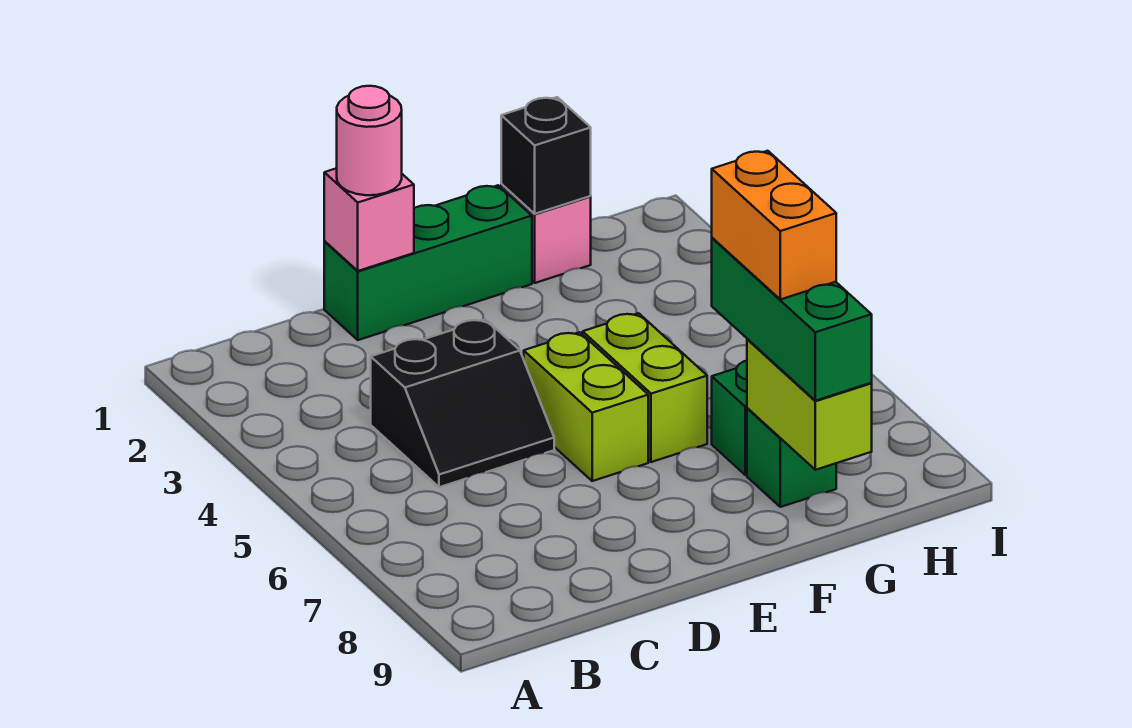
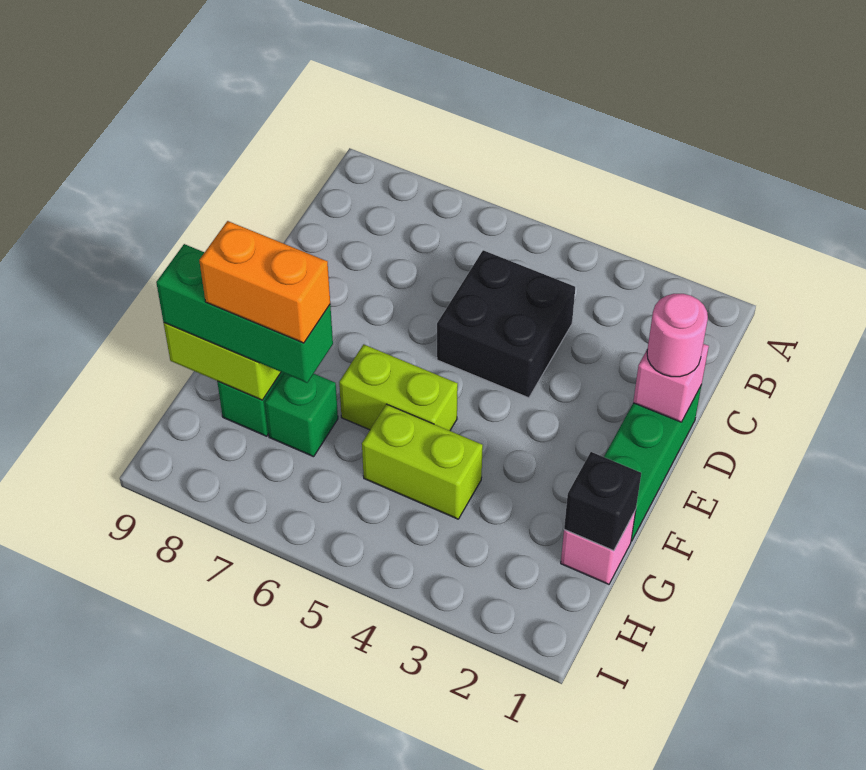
black 2x2 slope [371,319,554,487] -> black 2x2 brick [437,250,575,398]
lime 1x2 brick [524,332,648,481] -> lime 1x2 brick moved to [362,404,483,519]

